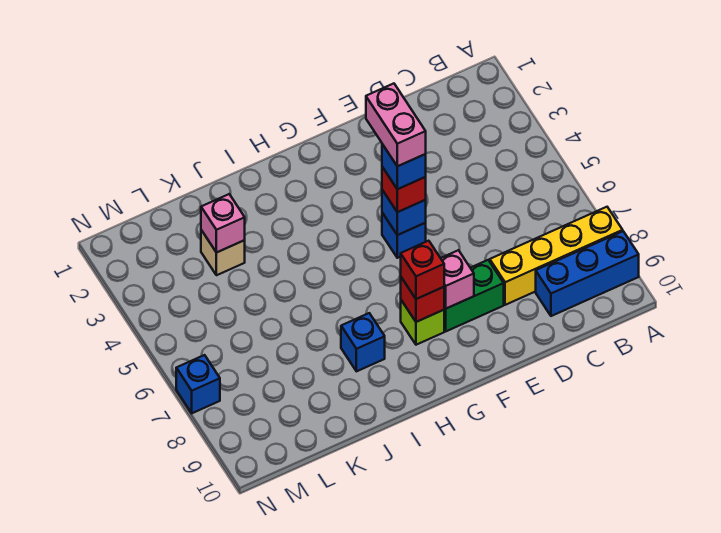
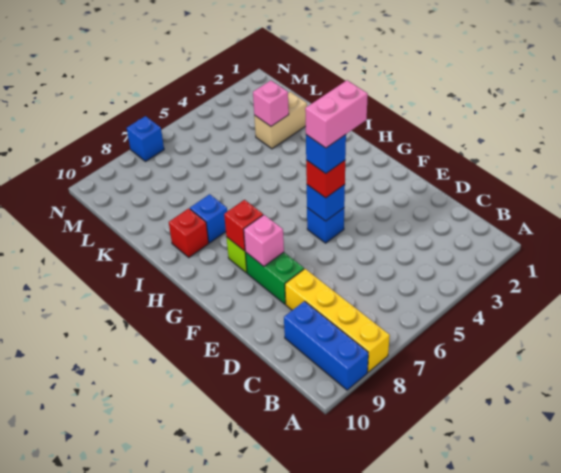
red 1x1 brick [401,241,444,299] -> red 1x1 brick moved to [169,208,209,257]
tan 1x1 brick [201,230,245,275] -> tan 1x2 brick [254,92,307,149]

